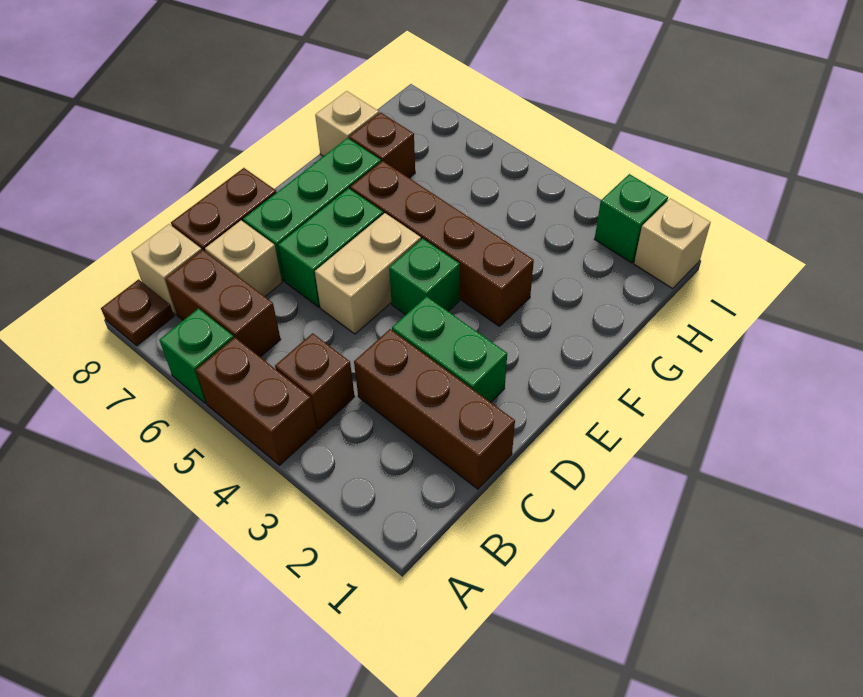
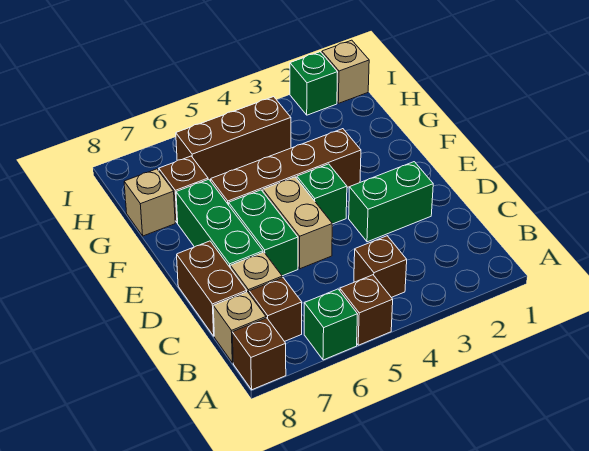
brown 1x2 brick [196,338,317,465] -> brown 1x1 brick [340,275,393,345]
brown 1x1 plate [101,279,174,346] -> brown 1x1 brick [232,318,286,390]
brown 1x2 brick [165,250,281,357] -> brown 1x1 brick [249,278,302,342]
brown 1x3 brick [354,329,515,489] -> brown 1x3 brick moved to [176,97,291,180]

